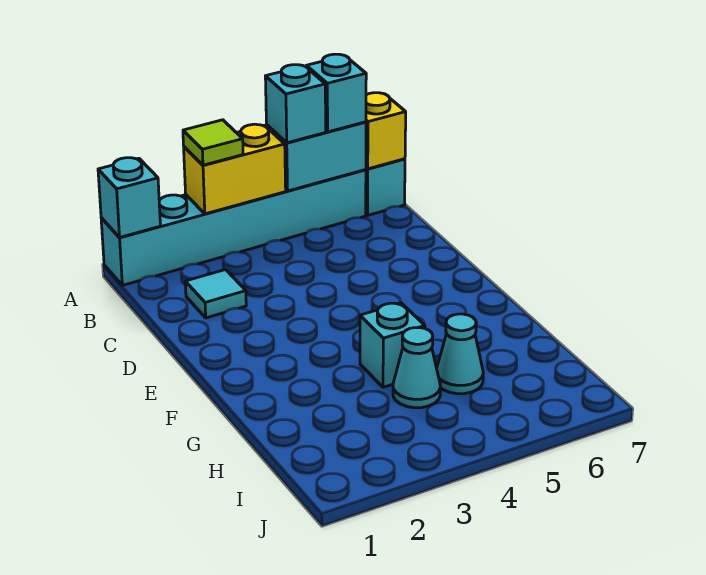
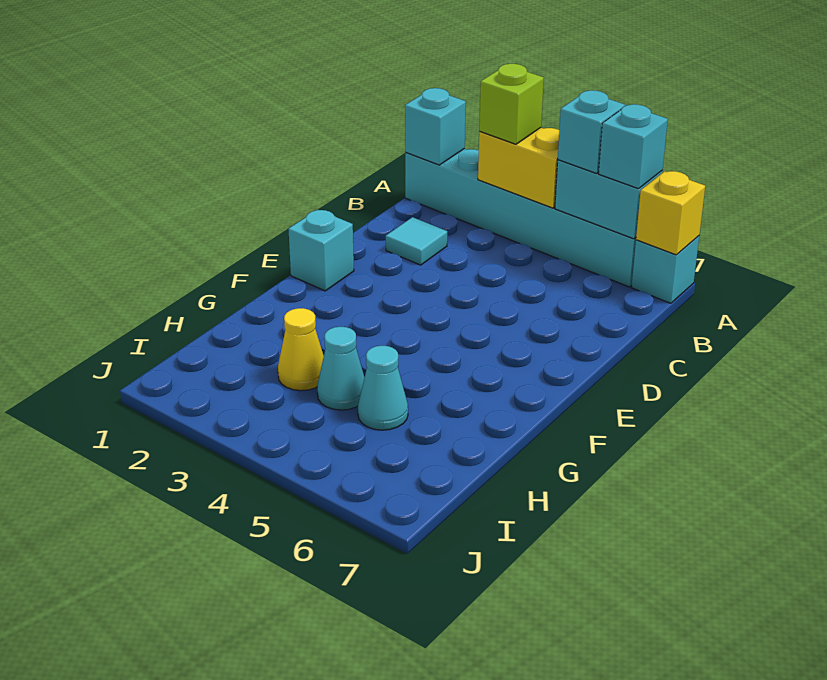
lime 1x1 tile [183,120,243,165] -> lime 1x1 brick [479,64,544,144]
cyan 1x1 brick [360,303,425,387] -> cyan 1x1 brick moved to [288,210,354,291]
none -> yellow 1x1 cone [278,308,324,391]

